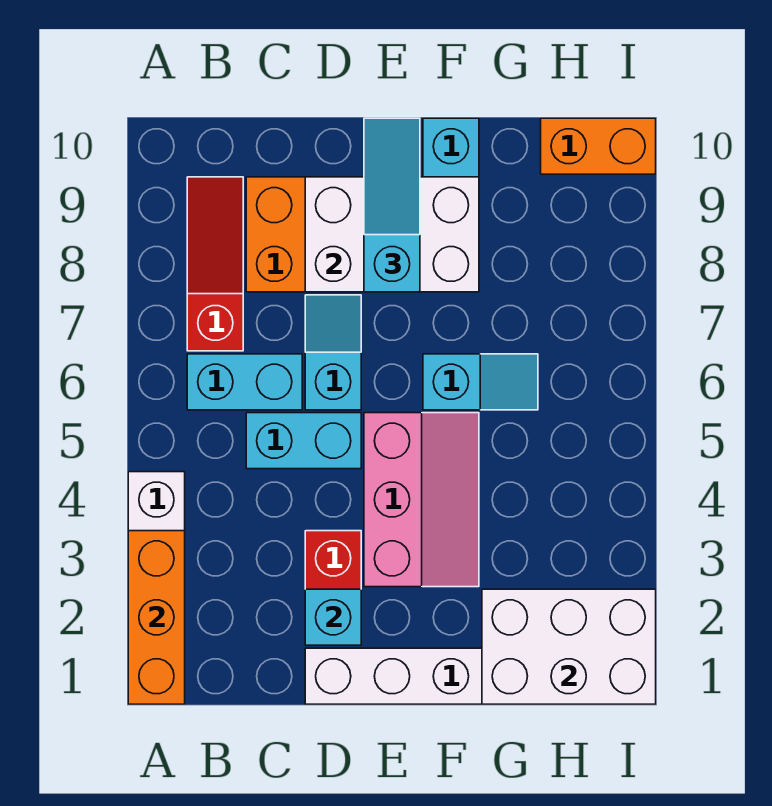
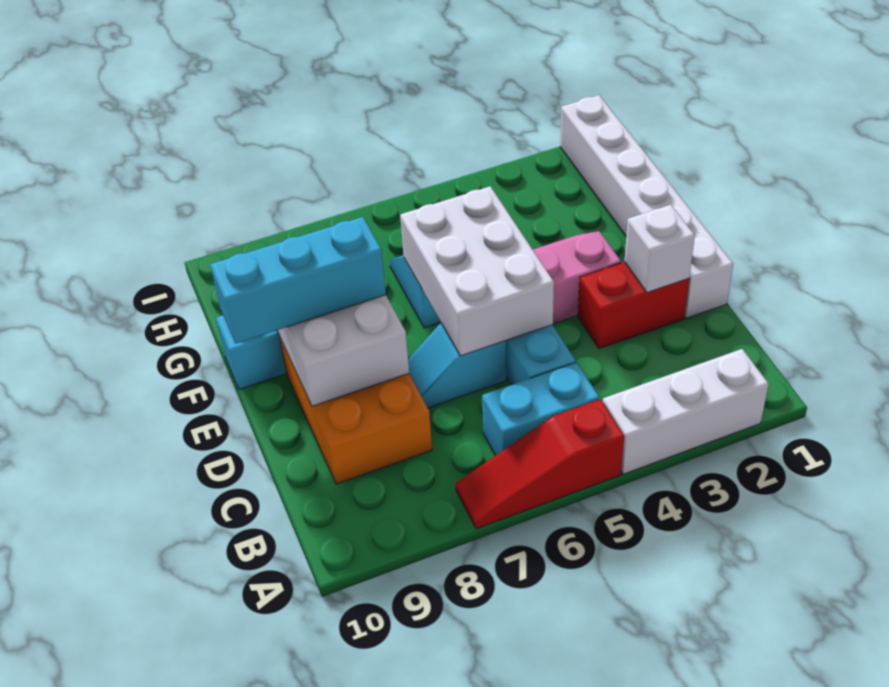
orange 1x3 brick [128,531,185,704] -> none
cyan 1x2 brick [187,354,302,410] -> cyan 1x2 brick turned to [482,362,599,456]
red 1x3 slope [187,177,243,351] -> red 1x3 slope moved to [456,399,624,529]
cyan 1x1 brick [305,589,361,645] -> white 1x1 brick [624,205,695,292]
cyan 1x3 slope [364,118,420,292] -> cyan 1x3 brick [210,217,386,344]
white 2x3 brick [482,589,656,704] -> white 2x3 brick moved to [400,186,554,356]
orange 1x2 brick [541,118,656,174] -> none

